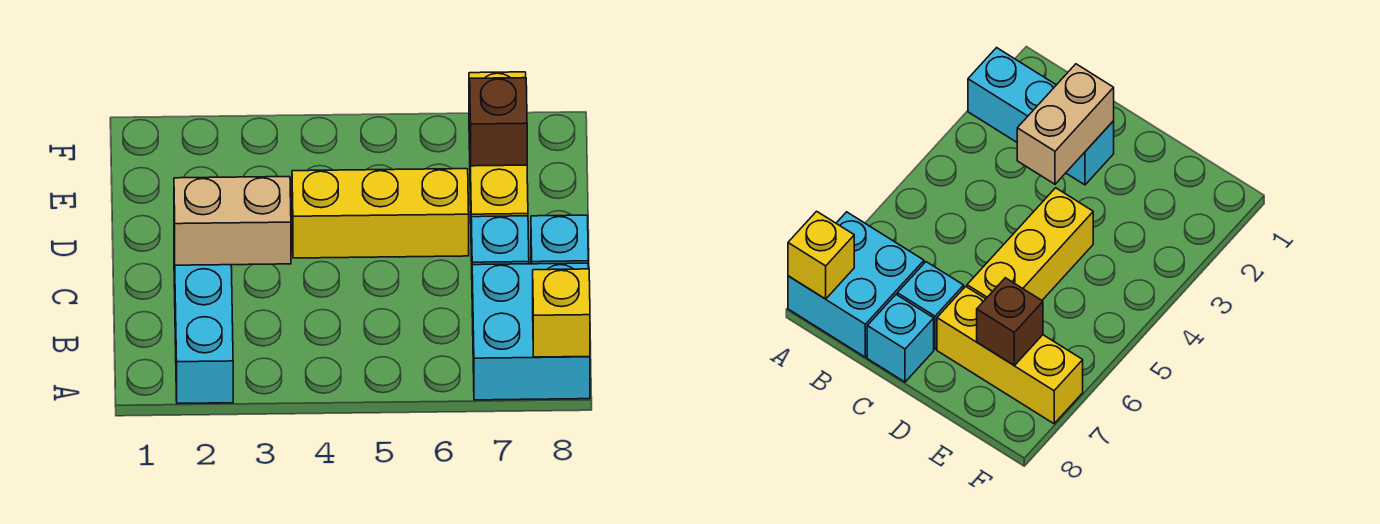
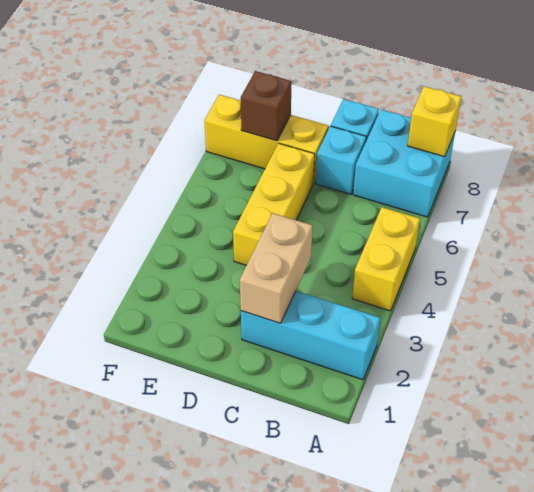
none -> yellow 1x2 brick [352,207,420,311]

